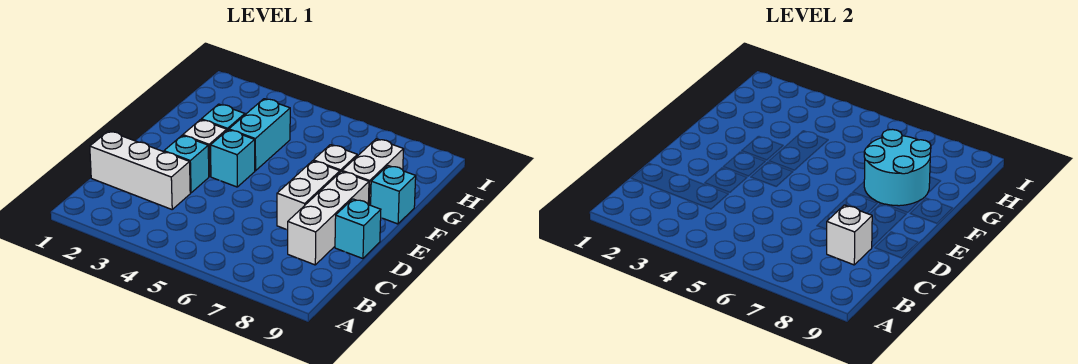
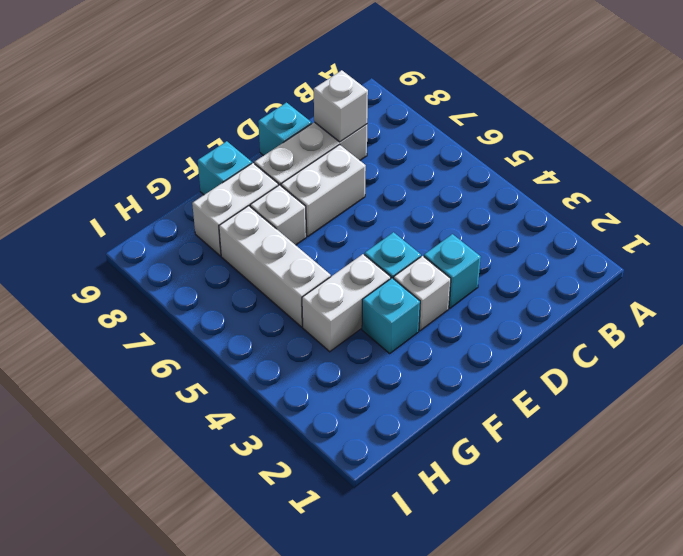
white 1x3 brick [90,131,190,209] -> white 1x3 brick moved to [219,206,331,327]
cyan 1x2 brick [229,99,290,171] -> white 1x2 brick [302,254,391,352]
cyan 2x2 round brick [864,129,931,206] -> none

